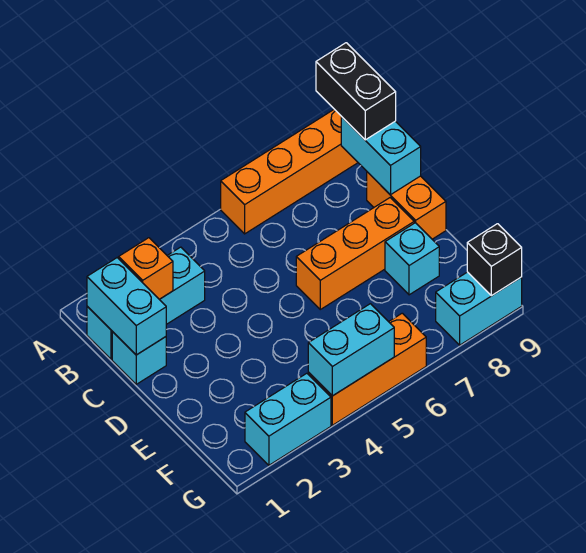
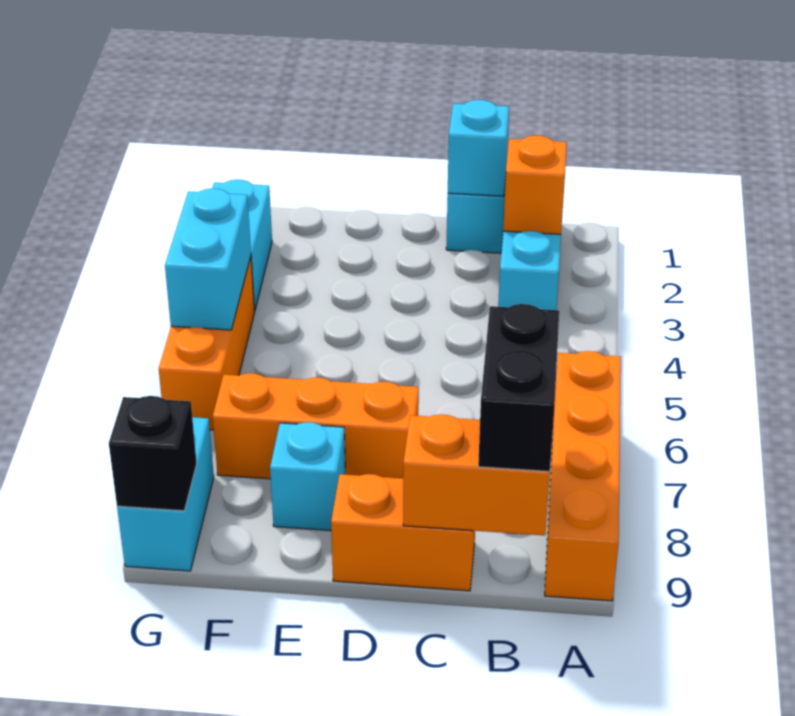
black 1x2 brick [316,43,396,140] -> black 1x2 brick turned to [478,304,559,472]
cyan 1x2 brick [87,258,166,355] -> cyan 1x1 brick [448,100,509,196]
cyan 1x2 brick [341,117,421,195] -> orange 1x2 brick [403,415,550,535]
orange 1x3 brick [296,198,414,309] -> orange 1x3 brick turned to [213,373,419,479]

